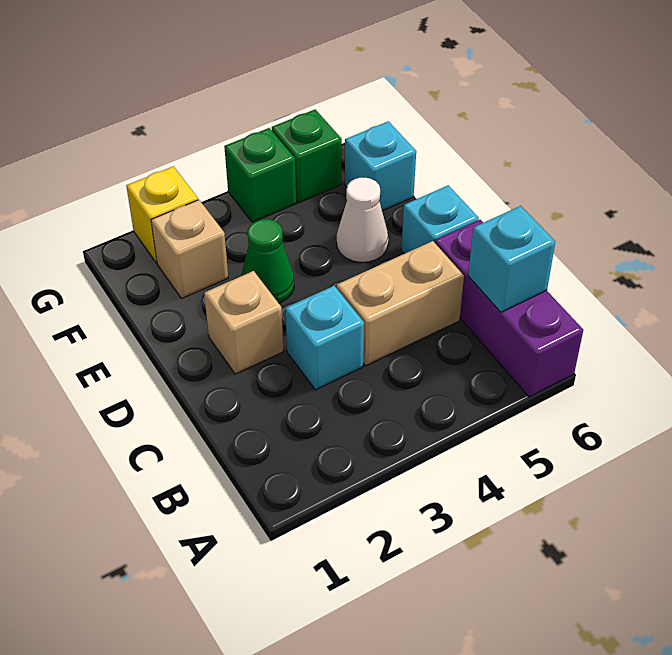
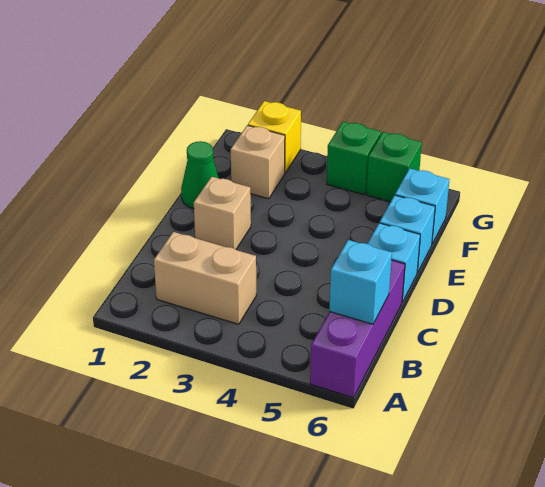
cyan 1x1 brick [285,286,364,390] -> cyan 1x1 brick moved to [380,195,435,272]
tan 1x2 brick [337,241,464,366] -> tan 1x2 brick moved to [154,232,256,324]
green 1x1 cone [241,219,294,303] -> green 1x1 cone moved to [181,141,219,209]
white 1x1 cone [337,178,388,262] -> none

